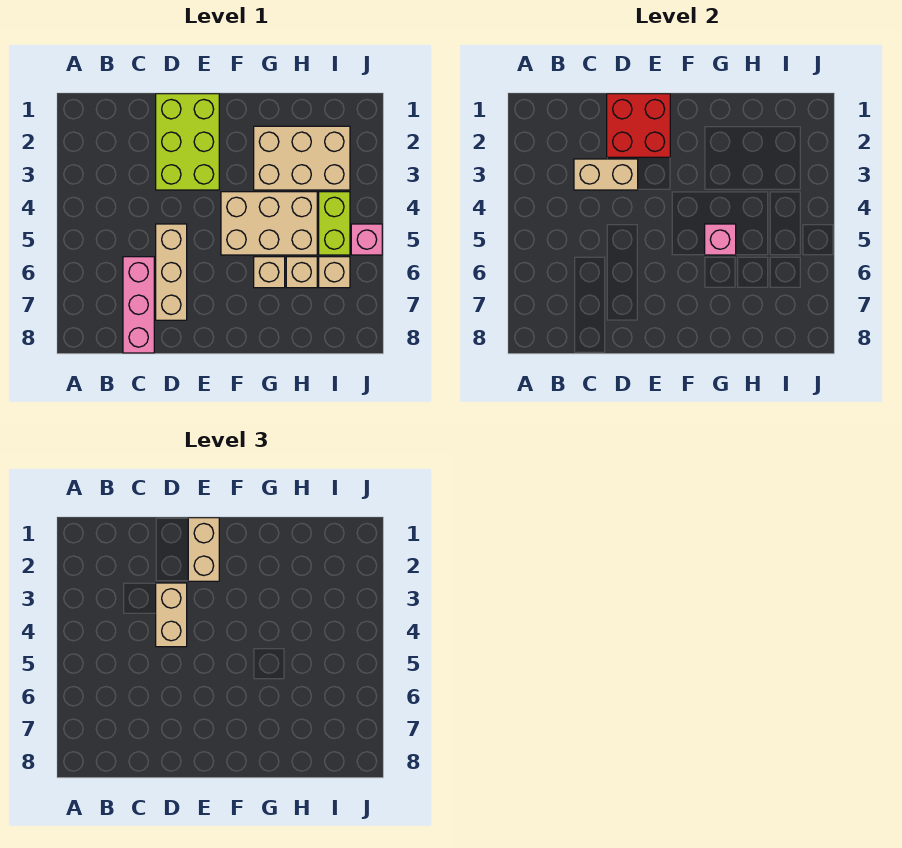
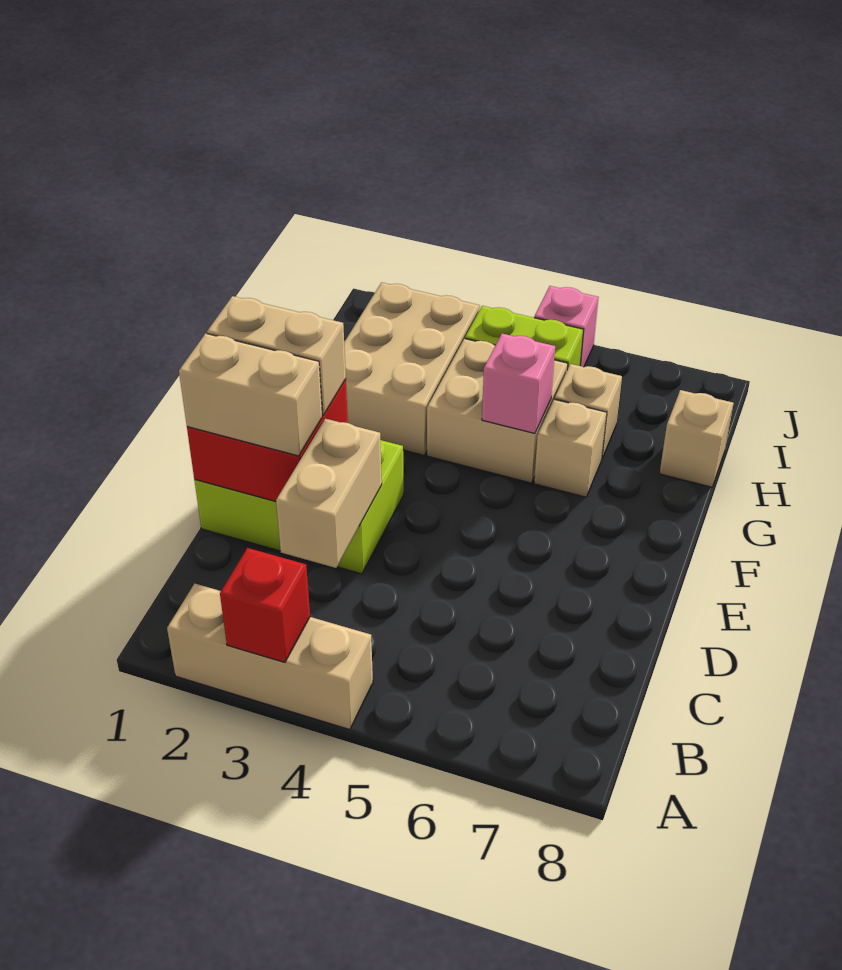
none -> red 1x1 brick [220,548,310,662]
pink 1x3 brick [123,257,154,353] -> none
tan 1x2 brick [156,583,187,647] -> tan 1x2 brick moved to [179,333,322,456]
tan 1x3 brick [156,224,187,320] -> tan 1x3 brick moved to [167,584,373,730]
tan 2x3 brick [221,192,317,255] -> tan 2x2 brick [427,339,568,483]
tan 1x1 brick [319,257,350,288] -> tan 1x1 brick moved to [660,390,734,487]

